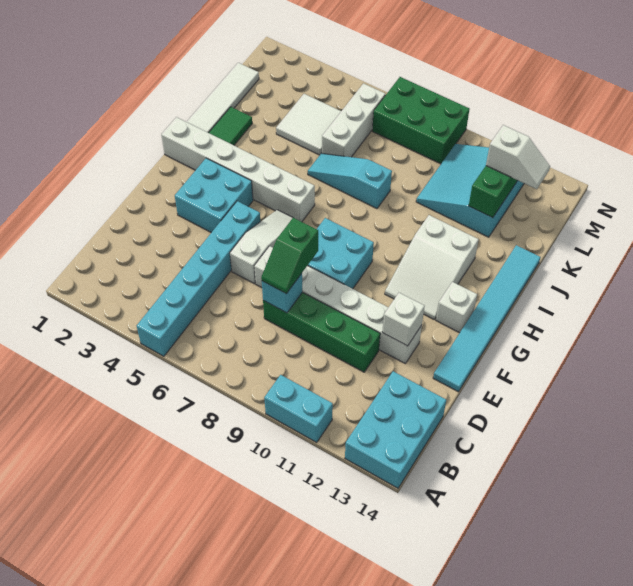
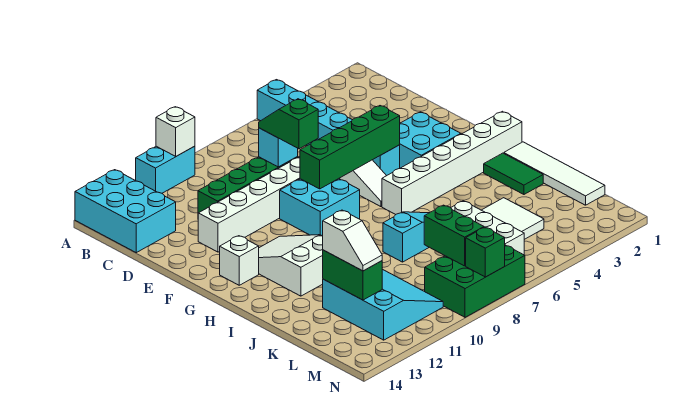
white 1x1 brick [382,293,425,346] -> white 1x1 brick moved to [156,107,195,156]
cyan 1x6 tile [433,245,540,392] -> none
none -> green 1x4 brick [300,106,400,189]
none -> green 1x2 brick [424,205,484,266]
white 1x2 slope [486,125,550,189] -> white 1x2 slope turned to [323,210,382,271]
none -> green 1x1 brick [466,227,505,277]

